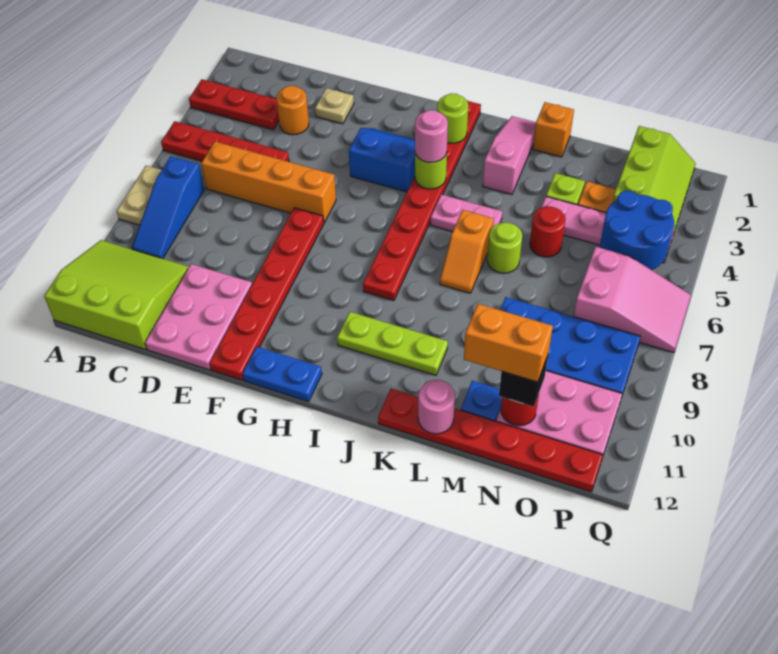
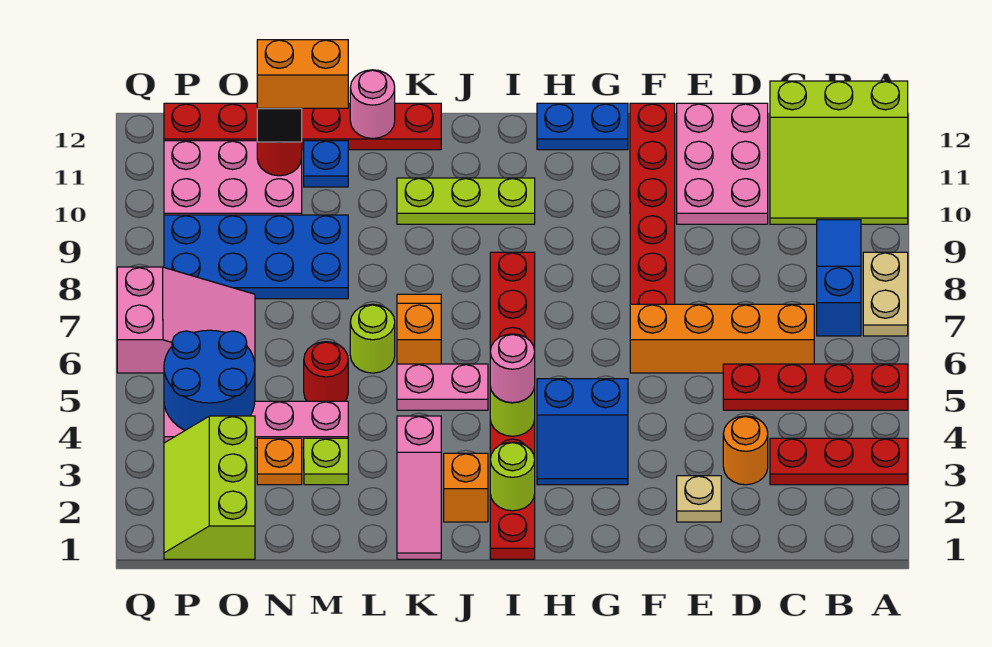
orange 1x1 brick [533,102,574,157] -> orange 1x1 brick moved to [444,453,488,522]
pink 2x3 slope [573,247,691,353] -> pink 2x3 slope turned to [117,267,255,373]

